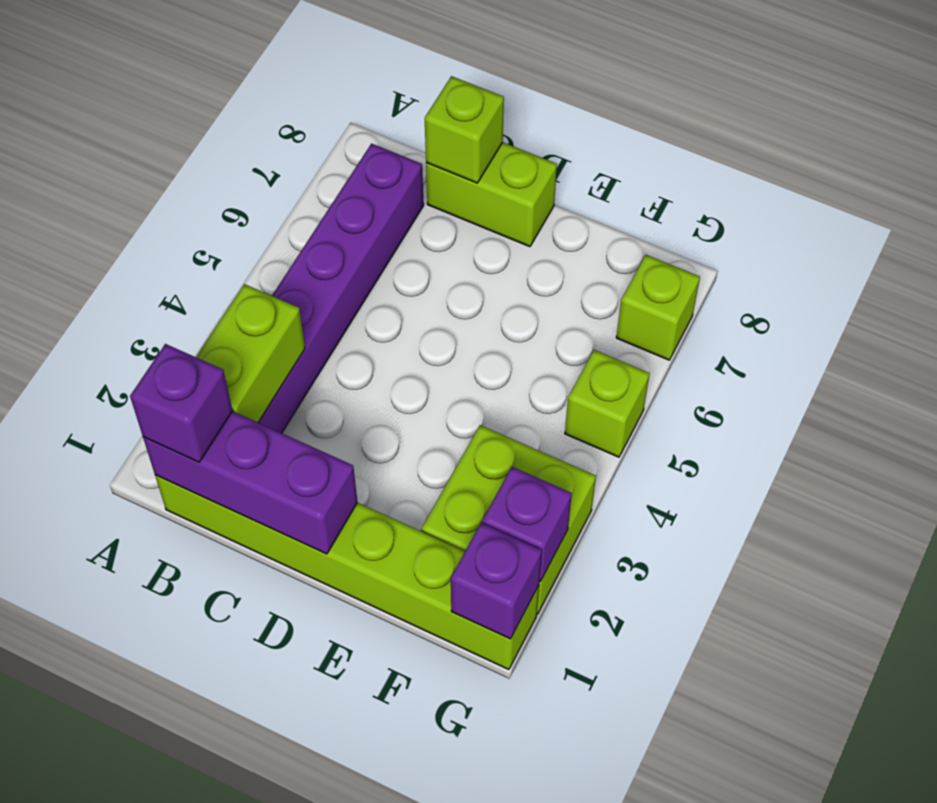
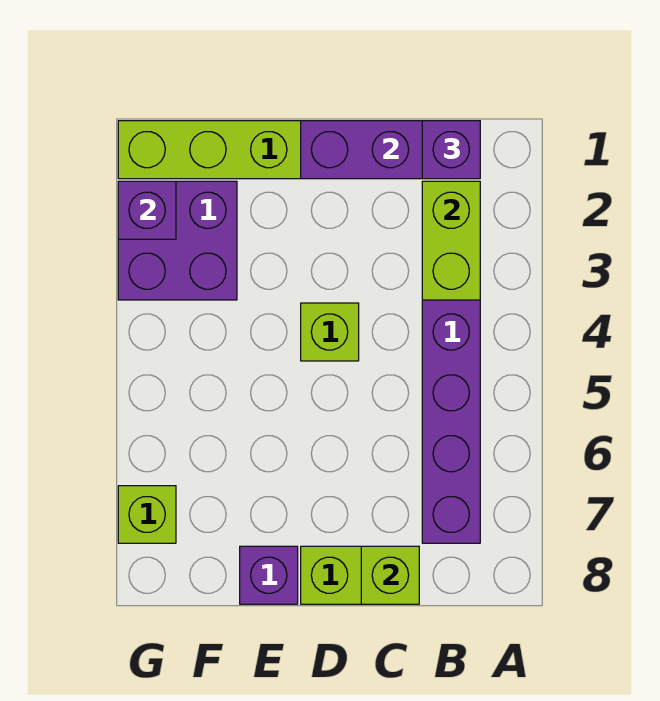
lime 2x2 brick [421,425,596,614] -> purple 2x2 brick [118,181,237,300]
purple 1x1 brick [451,523,542,639] -> purple 1x1 brick moved to [240,546,298,604]
lime 1x1 brick [565,350,650,457] -> lime 1x1 brick moved to [301,303,359,361]

